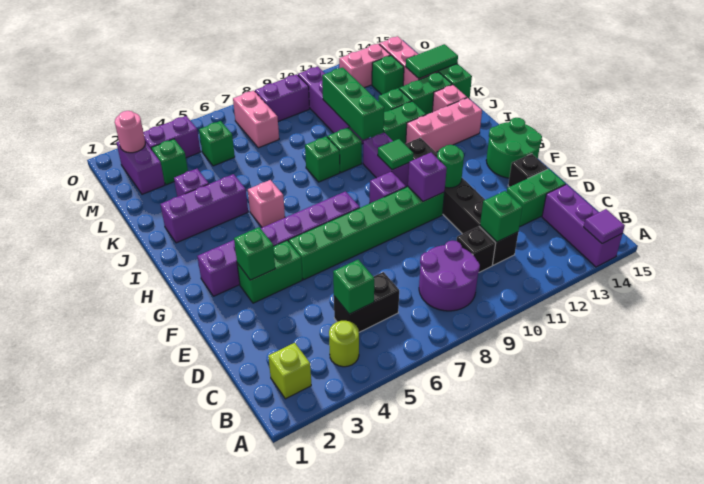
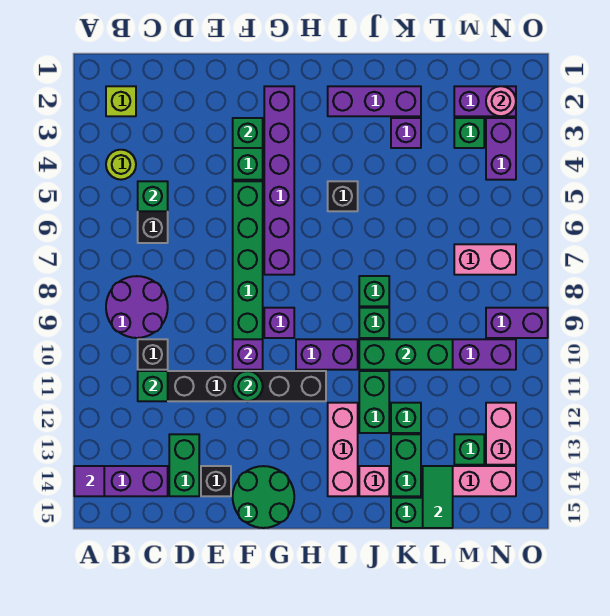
green 1x1 tile [378,139,413,170] -> none
pink 1x1 brick [248,180,285,227] -> black 1x1 brick [328,181,358,211]
purple 1x3 brick [160,174,248,243] -> purple 1x3 brick turned to [328,86,421,116]
green 1x1 brick [199,121,235,166] -> none
purple 1x2 brick [255,74,310,122] -> purple 1x2 brick turned to [486,308,548,338]

